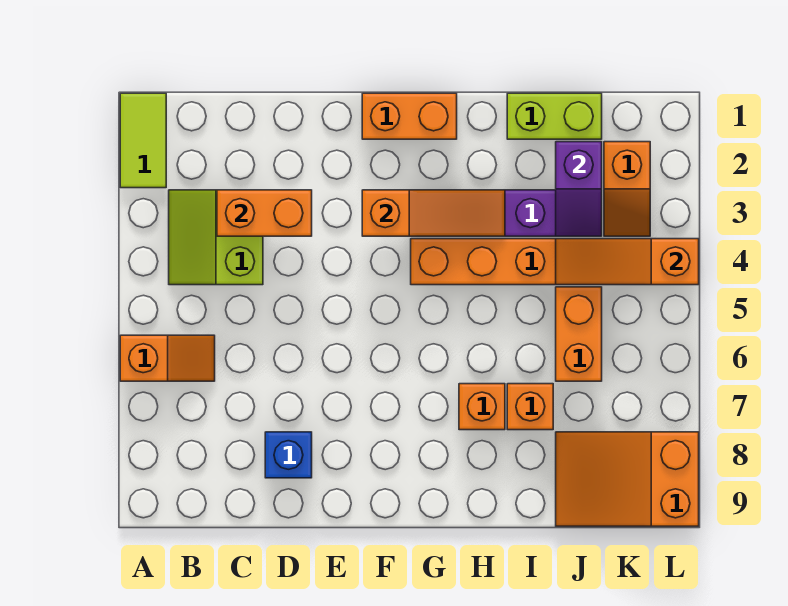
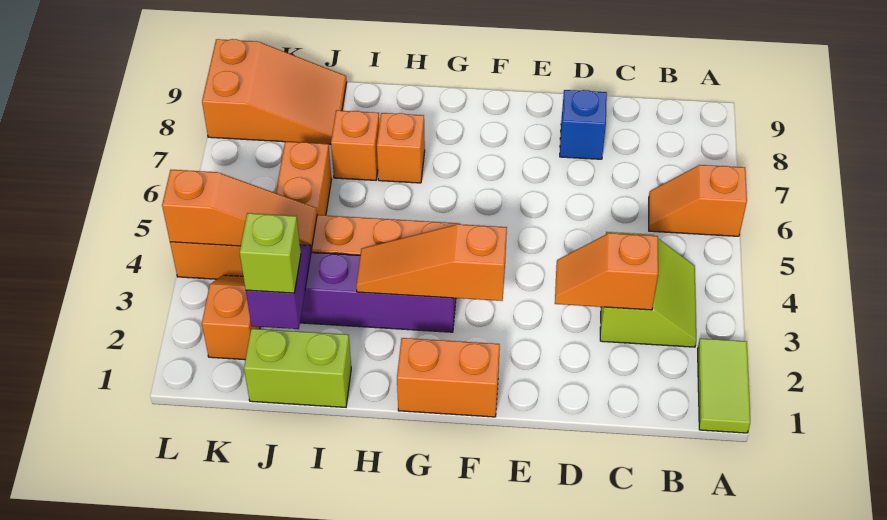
orange 1x2 brick [217,190,312,236] -> orange 1x2 slope [555,233,658,310]
none -> lime 1x1 brick [240,213,301,293]

